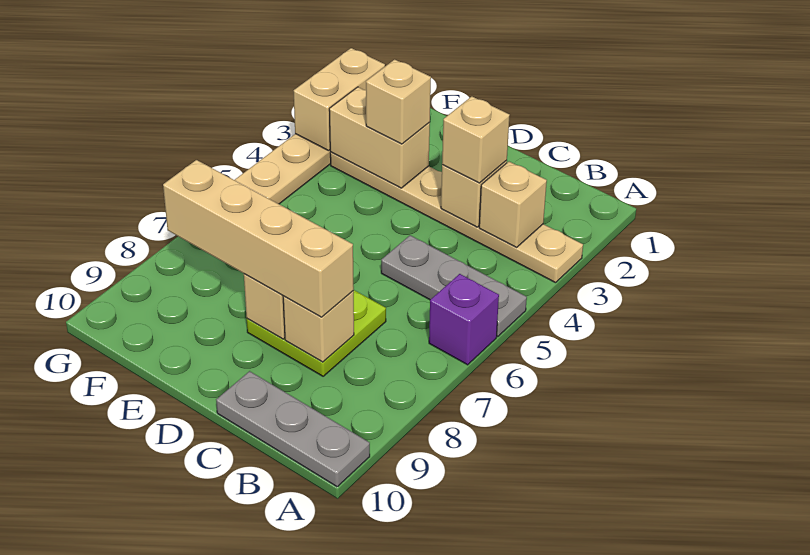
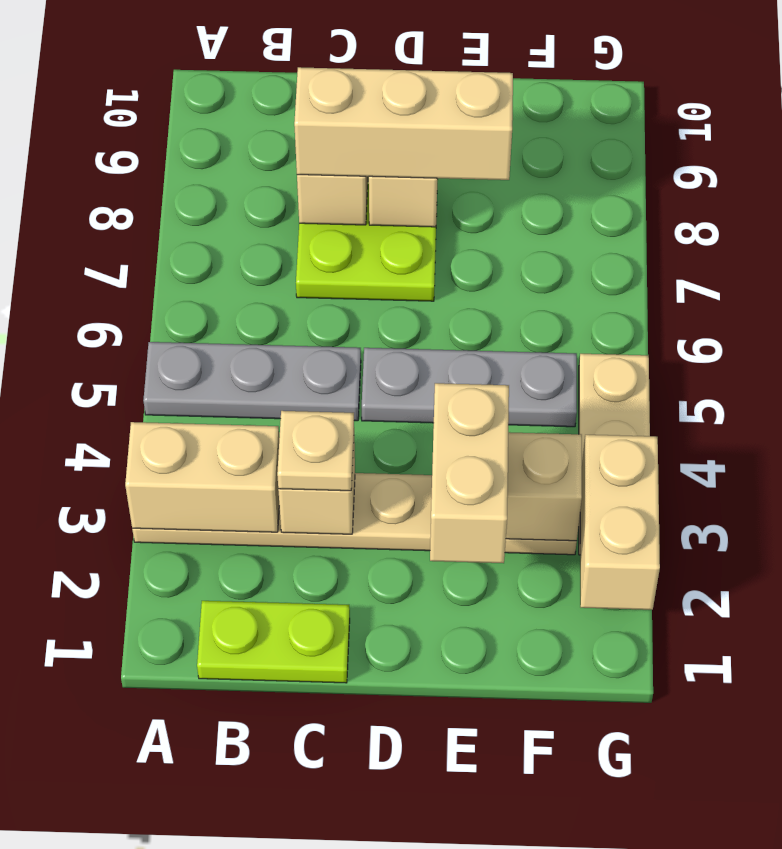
purple 1x1 brick [429,274,499,365] -> none
grey 1x3 plate [216,371,370,487] -> grey 1x3 plate moved to [362,348,577,427]
none -> lime 1x2 plate [197,601,350,683]
tan 1x1 brick [479,162,547,247] -> tan 1x2 brick [125,422,279,532]
tan 1x1 brick [442,96,510,183] -> tan 1x1 plate [277,411,354,491]
tan 1x4 brick [163,160,354,317] -> tan 1x3 brick [294,67,513,180]
tan 1x1 brick [366,59,431,144] -> tan 1x2 brick [430,383,509,563]

